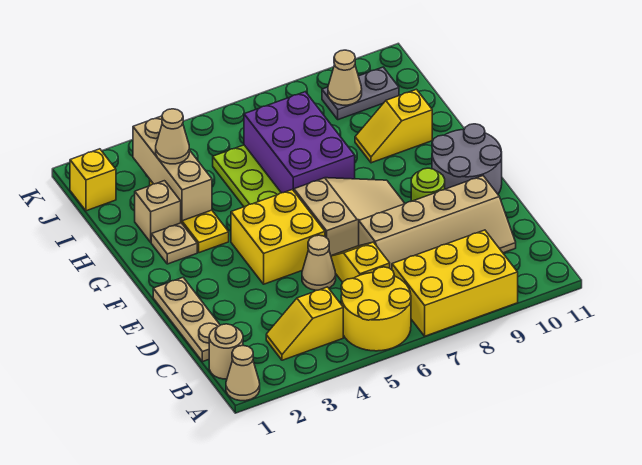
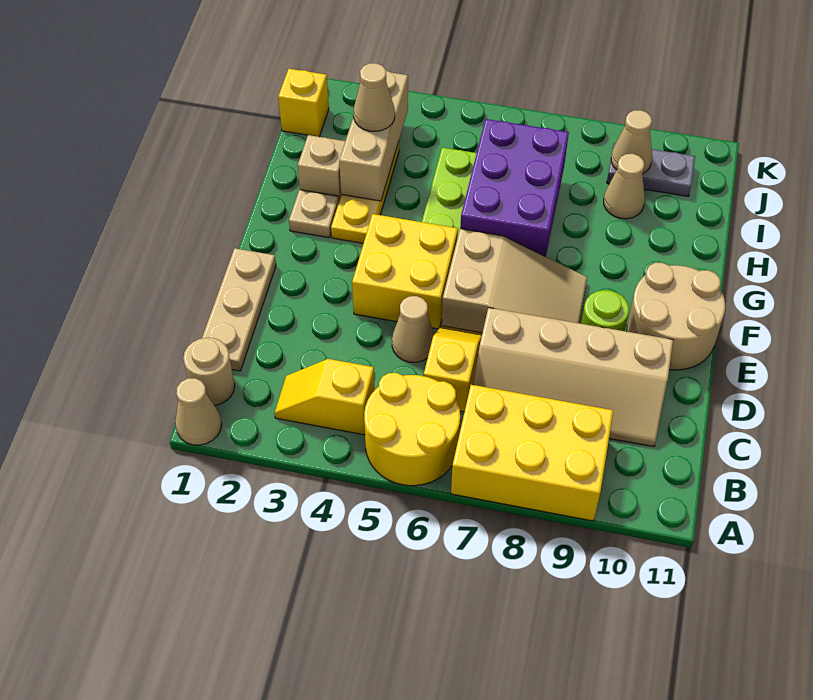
grey 2x2 round brick [432,124,502,194] -> tan 2x2 round brick [627,263,725,370]
yellow 1x2 slope [355,89,432,163] -> none
none -> tan 1x1 cone [604,154,645,219]

